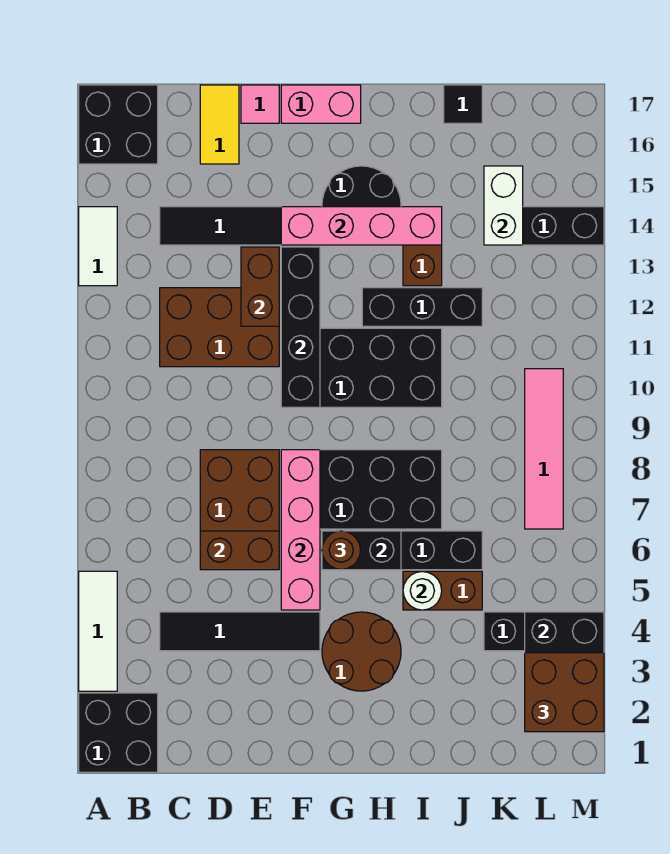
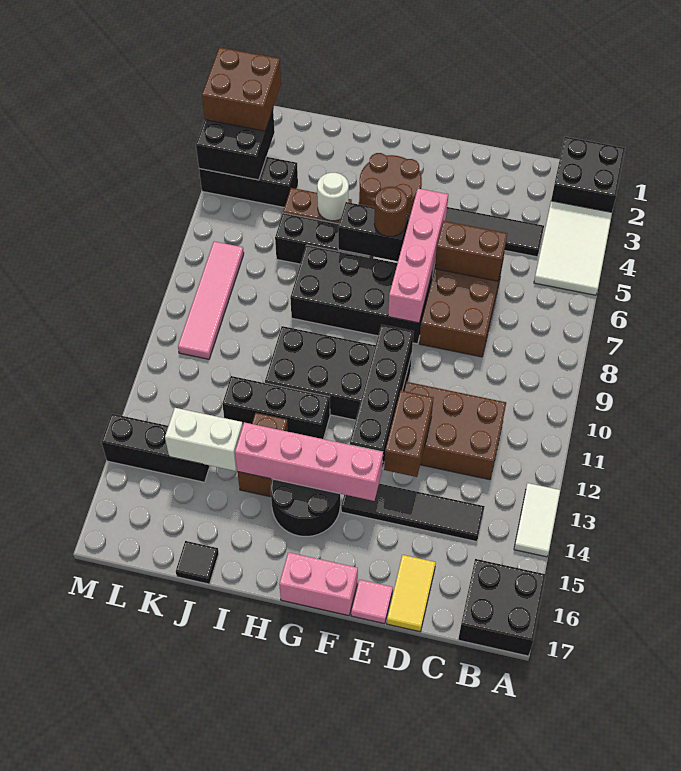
white 1x3 tile [79,571,117,691] -> white 2x3 tile [534,201,612,295]
white 1x2 brick [484,166,523,245] -> white 1x2 brick turned to [165,408,243,471]

